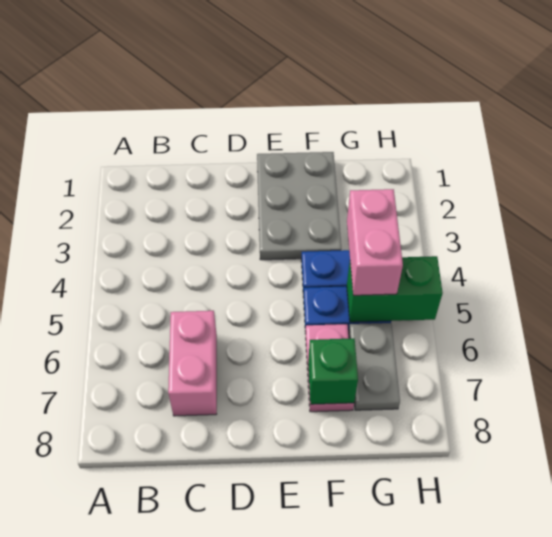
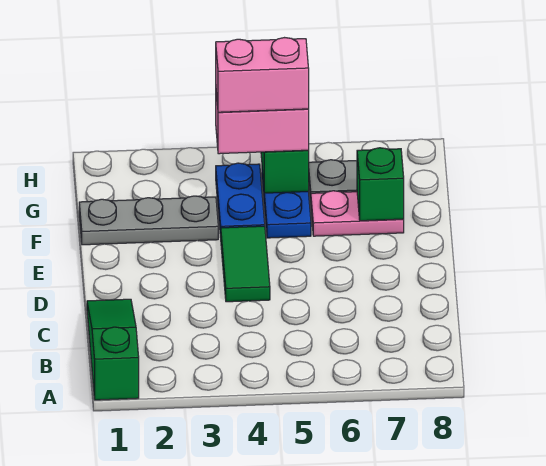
none -> green 1x3 slope [87,299,139,400]
pink 1x2 brick [168,311,217,416] -> pink 1x2 brick moved to [216,38,309,112]
none -> green 1x2 tile [221,226,270,302]
grey 2x3 plate [257,152,341,260] -> grey 1x3 plate [79,196,218,245]

